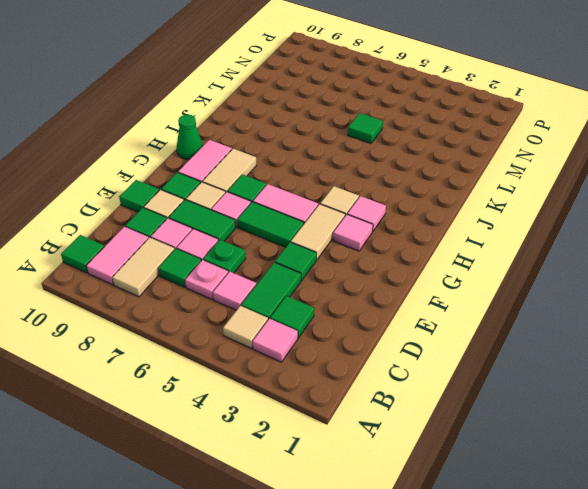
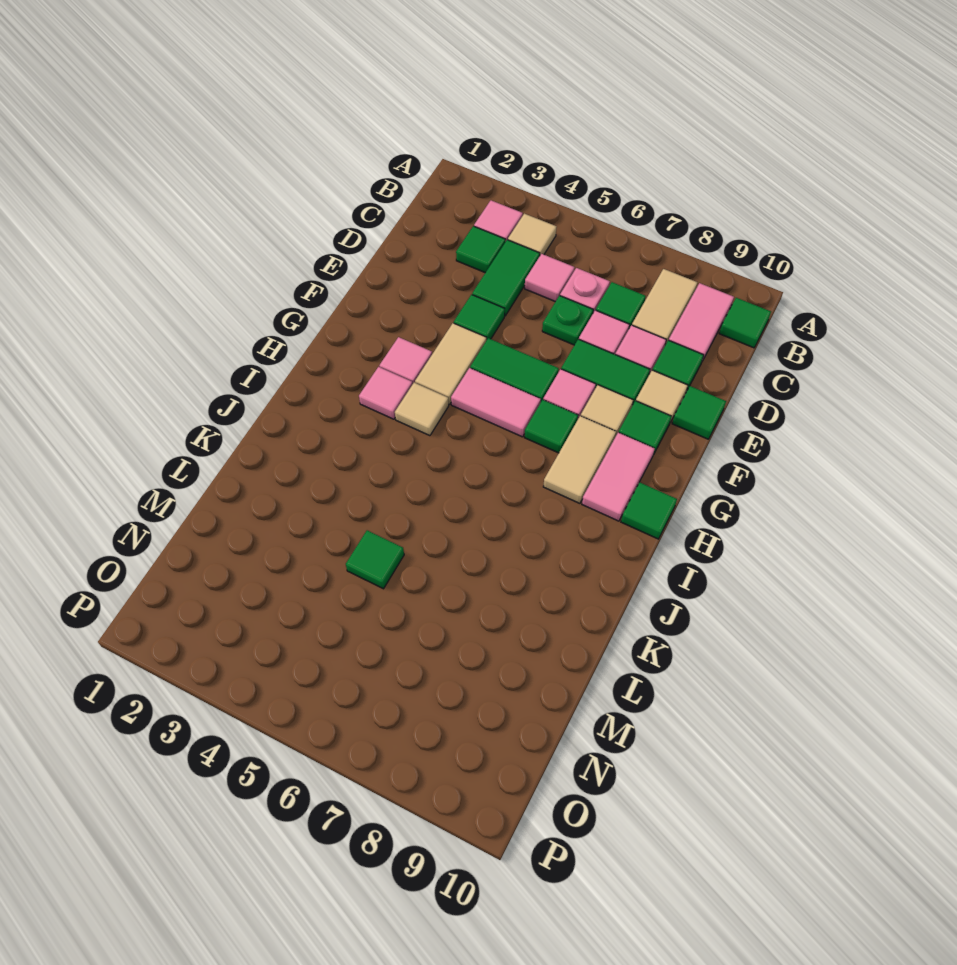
green 1x1 cone [176,115,203,159] -> green 1x1 tile [621,482,677,539]

